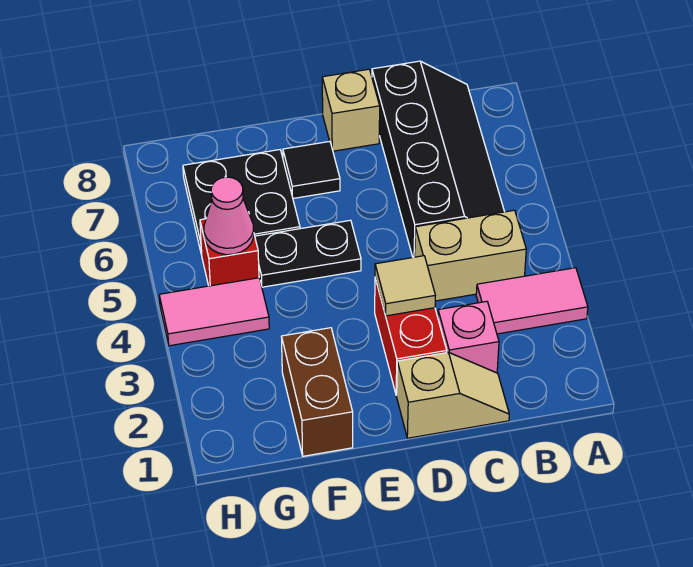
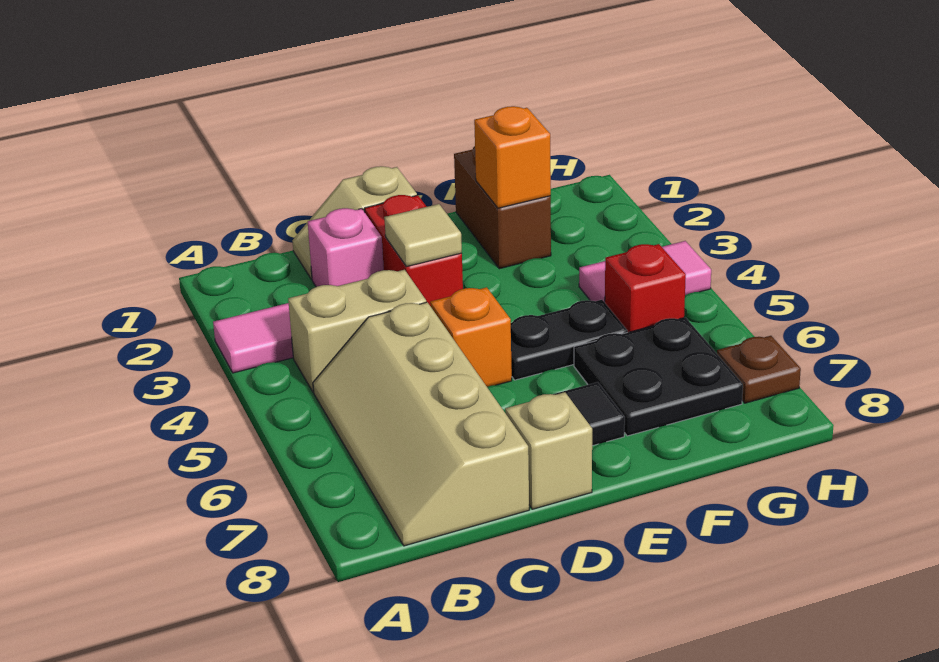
black 2x4 slope [372,61,504,257] -> tan 2x4 slope [313,302,529,546]
none -> orange 1x1 brick [430,287,512,387]
none -> orange 1x1 brick [474,106,551,208]
pink 1x1 cone [204,177,254,255] -> none
none -> brown 1x1 plate [717,336,801,403]

